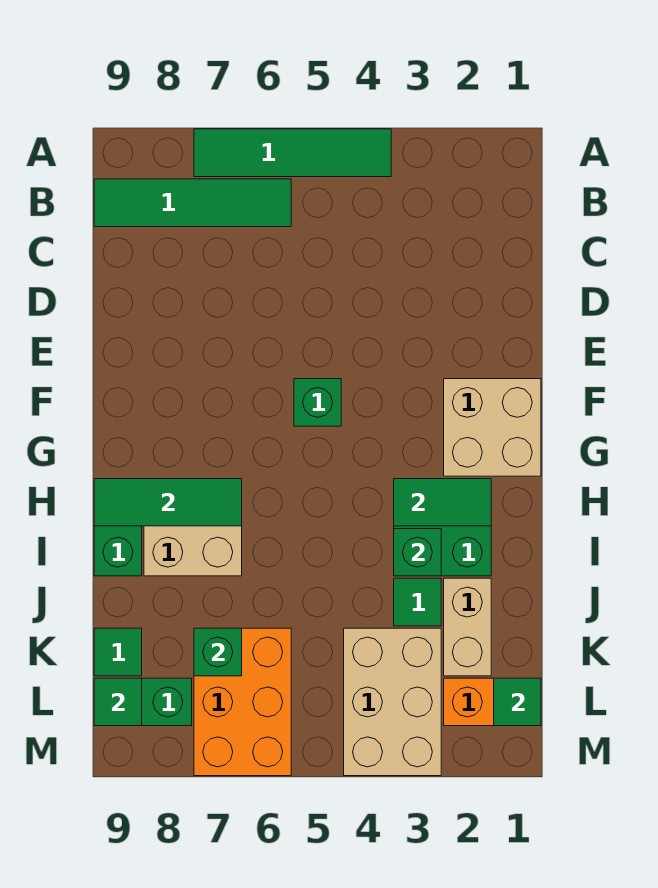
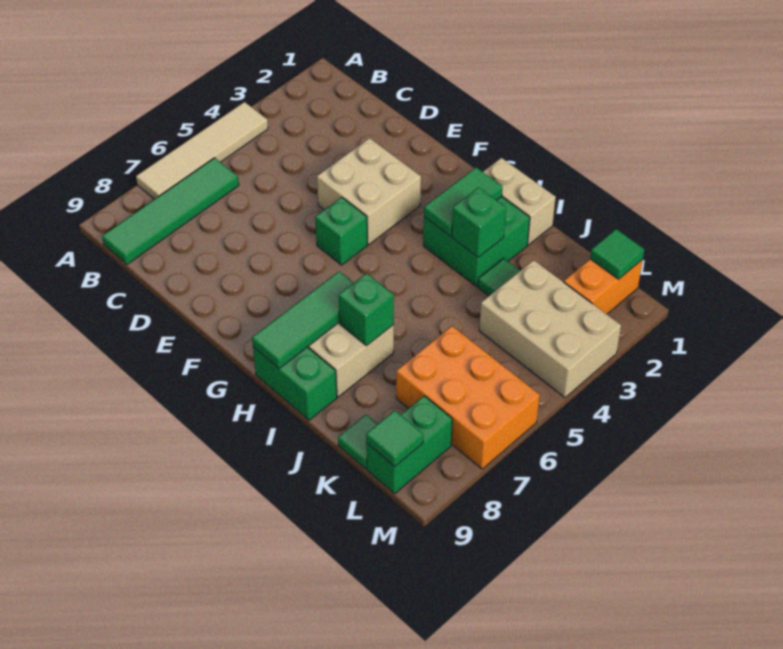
green 1x4 tile [194,129,391,177] -> tan 1x4 tile [136,102,268,199]
tan 2x2 brick [444,379,541,476] -> tan 2x2 brick moved to [317,138,421,244]
tan 1x2 brick [444,578,491,676] -> tan 1x2 brick moved to [483,158,556,245]
green 1x1 brick [194,628,242,676] -> green 1x1 brick moved to [339,273,394,346]

